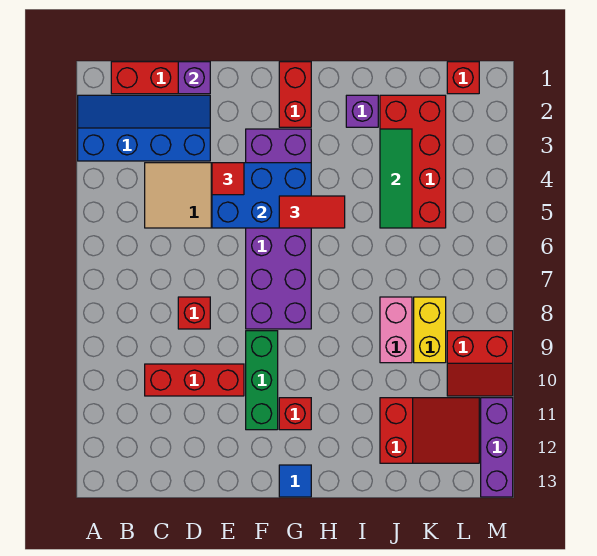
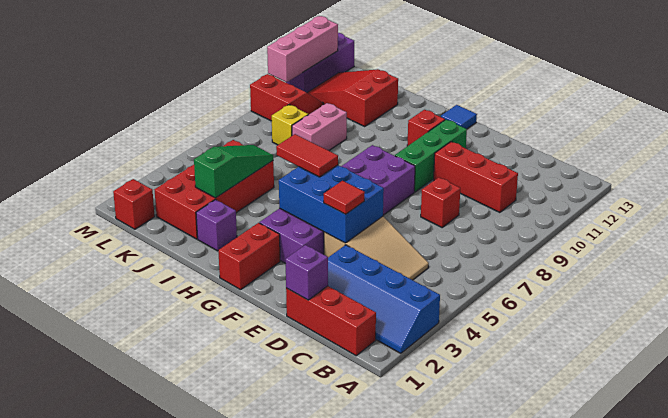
green 1x3 tile [380,129,412,228] -> green 1x3 slope [194,145,273,198]
yellow 1x2 brick [414,297,446,363] -> yellow 1x1 brick [272,105,308,145]
none -> pink 1x3 brick [267,16,338,82]

